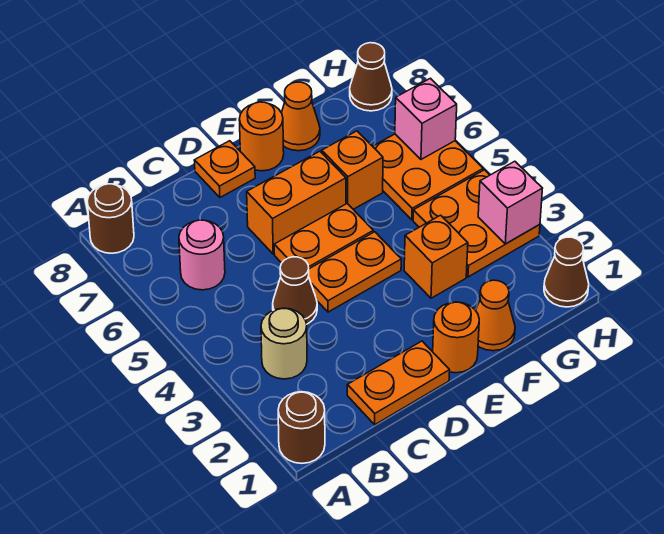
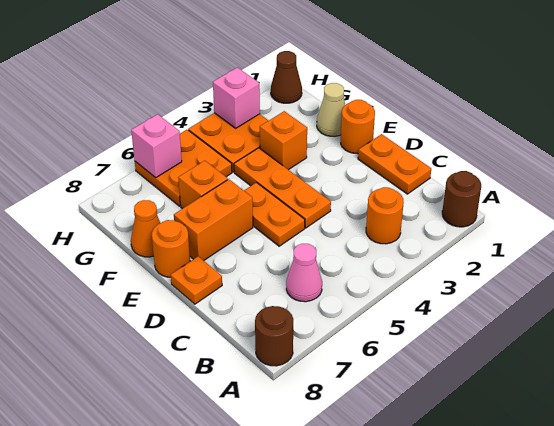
tan 1x1 round brick [261,308,307,379] -> orange 1x1 round brick [366,187,404,244]
pink 1x1 round brick [179,220,225,290] -> pink 1x1 cone [286,244,322,302]
brown 1x1 cone [273,257,317,324] -> none
orange 1x2 plate [308,232,401,312] -> orange 1x3 plate [234,148,331,228]
orange 1x2 brick [247,151,346,254] -> orange 1x2 brick turned to [174,179,253,261]
orange 1x1 cone [476,280,515,351] -> tan 1x1 cone [317,83,345,136]
brown 1x1 cone [350,43,392,111] -> none

